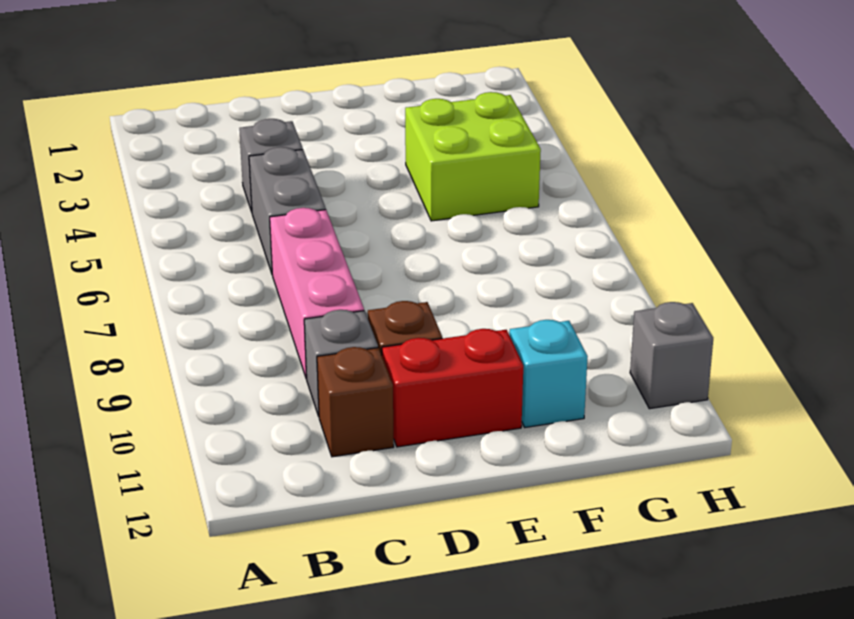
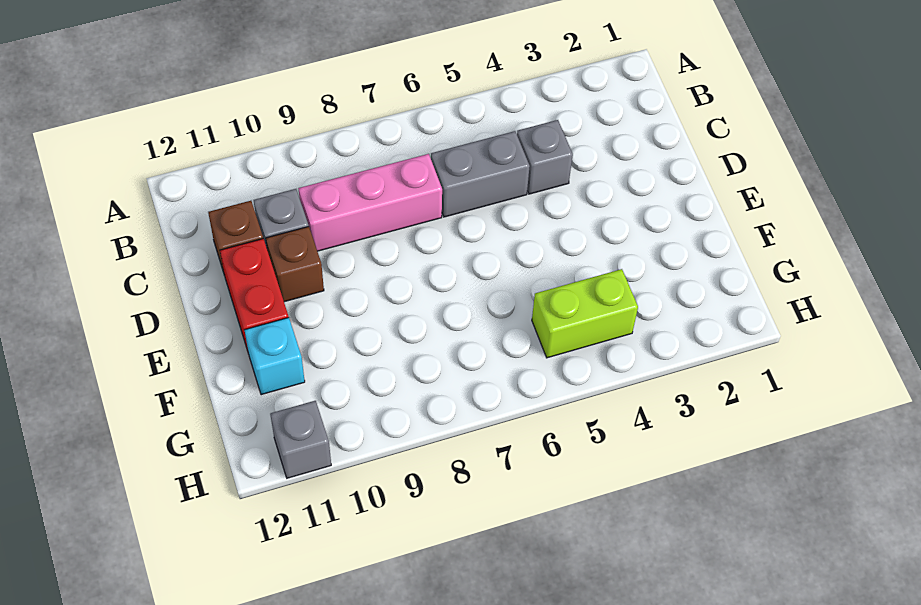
lime 2x2 brick [405,92,541,221] -> lime 1x2 brick [532,269,638,358]

